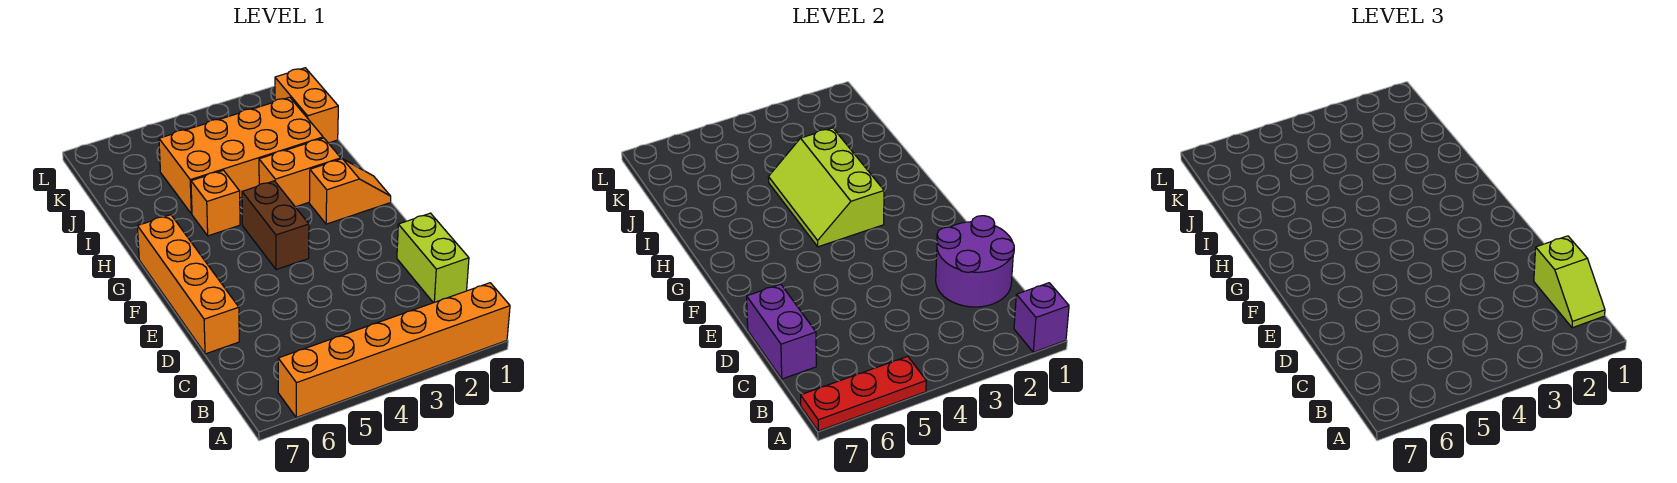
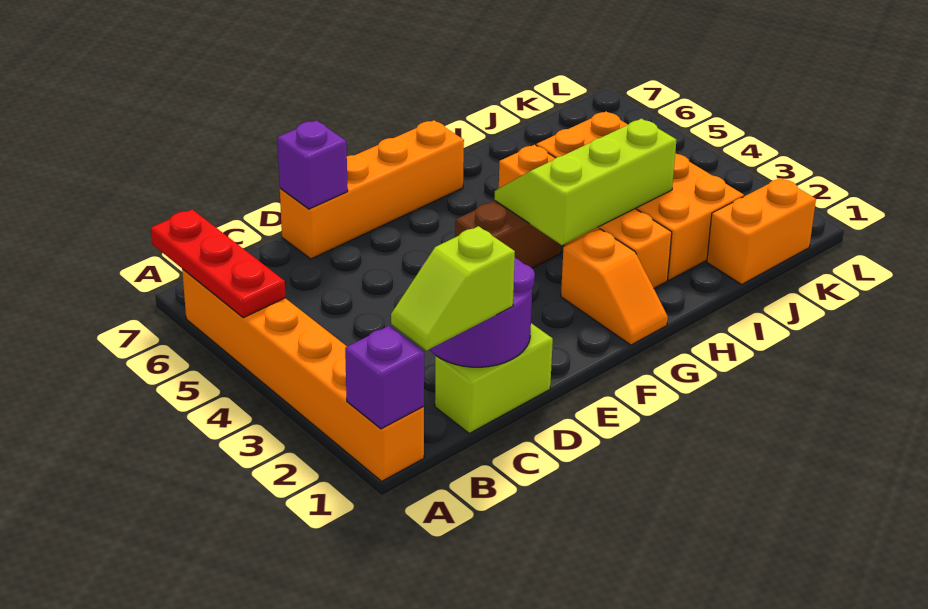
purple 1x2 brick [747,284,816,379] -> purple 1x1 brick [277,121,348,209]

